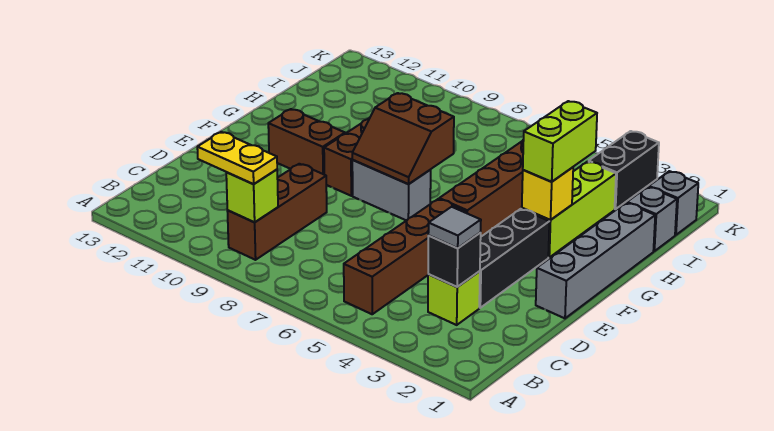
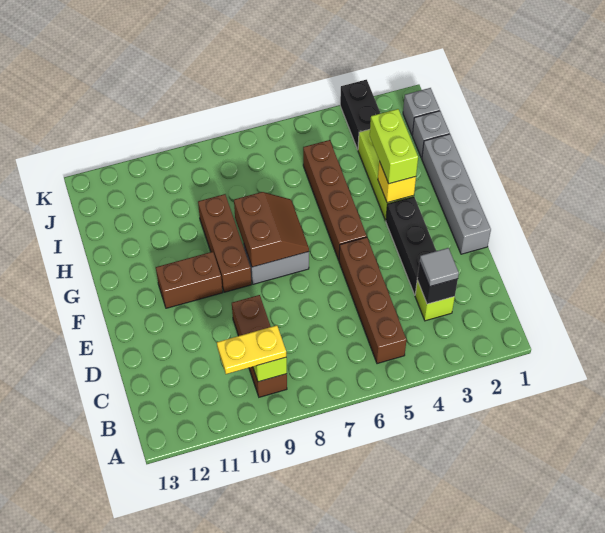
brown 2x2 slope [352,93,454,184] -> brown 2x2 slope turned to [234,192,309,267]

